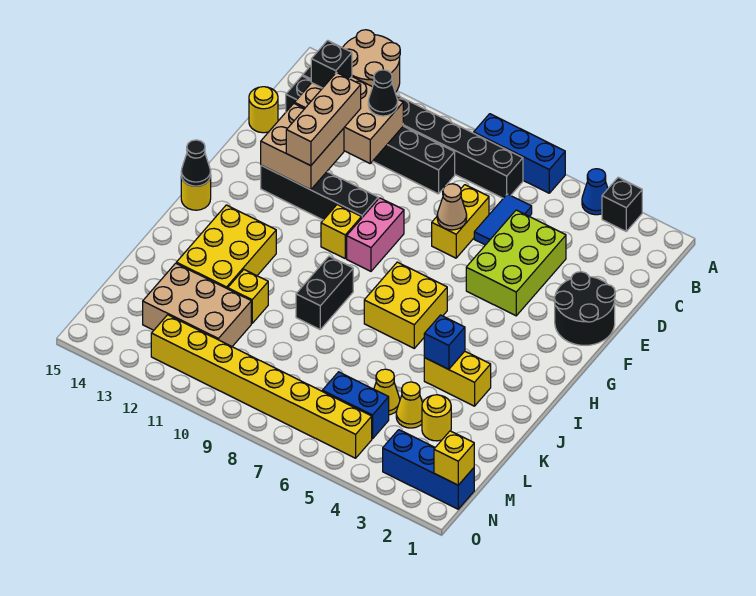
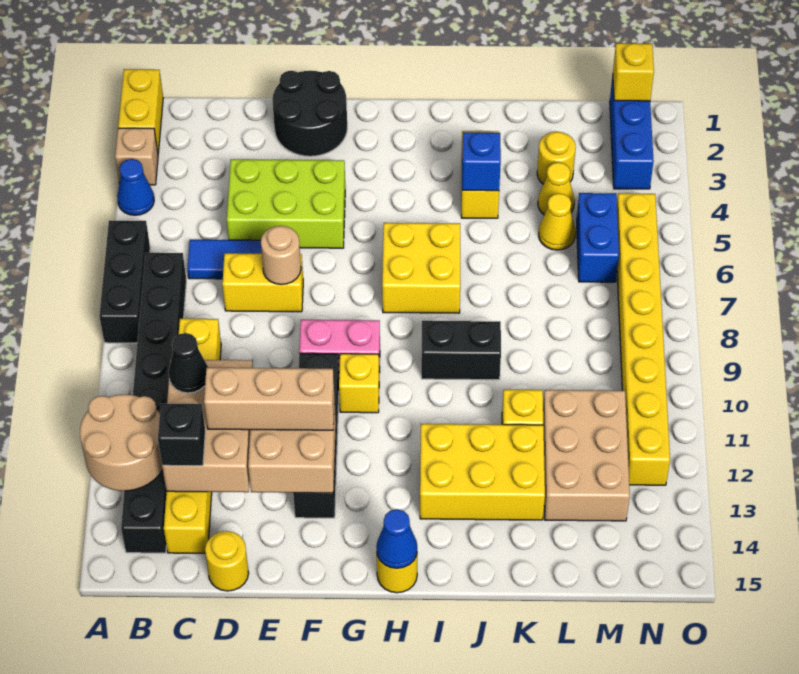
none -> yellow 1x2 brick [118,69,163,153]
black 1x1 brick [602,177,642,231] -> tan 1x1 brick [115,128,158,185]
blue 1x3 brick [474,114,565,193] -> black 1x3 brick [99,221,150,343]
black 1x6 brick [286,76,455,194] -> yellow 1x6 brick [164,319,221,553]
tan 1x1 cone [437,184,467,230] -> tan 1x1 round brick [261,226,301,285]
black 1x1 cone [181,140,211,186] -> blue 1x1 cone [376,509,417,568]

